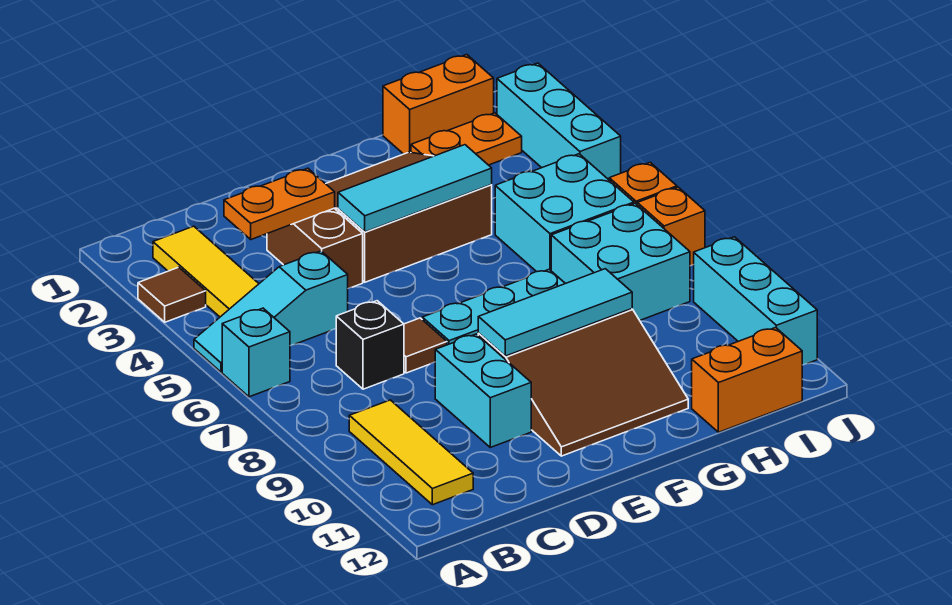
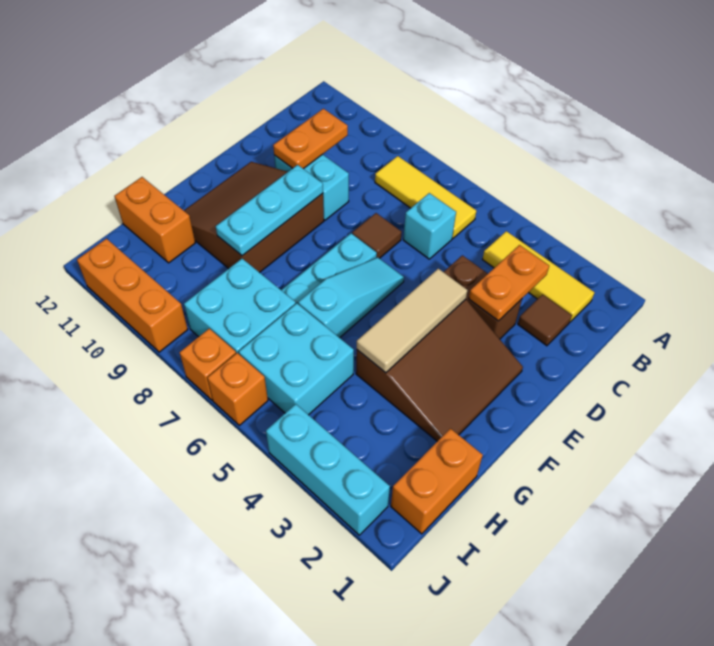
brown 1x1 tile [138,267,206,322] -> brown 1x1 tile moved to [518,295,572,346]
cyan 1x3 slope [194,251,348,372] -> cyan 1x3 slope moved to [298,257,404,338]
cyan 1x1 brick [222,308,290,397] -> cyan 1x1 brick moved to [403,193,456,259]
yellow 1x3 tile [349,400,473,505] -> yellow 1x3 tile moved to [375,156,476,238]
black 1x1 brick [336,301,404,389] -> none
cyan 1x3 tile [338,145,492,232] -> tan 1x3 tile [357,269,468,373]
cyan 1x3 tile [478,269,632,356] -> cyan 1x3 plate [216,165,323,256]
orange 1x2 plate [411,113,522,165] -> orange 1x2 plate moved to [273,109,348,169]
orange 1x2 brick [692,328,802,432] -> orange 1x2 brick turned to [114,177,195,263]
cyan 1x3 brick [694,237,817,365] -> orange 1x3 brick [77,239,188,352]

